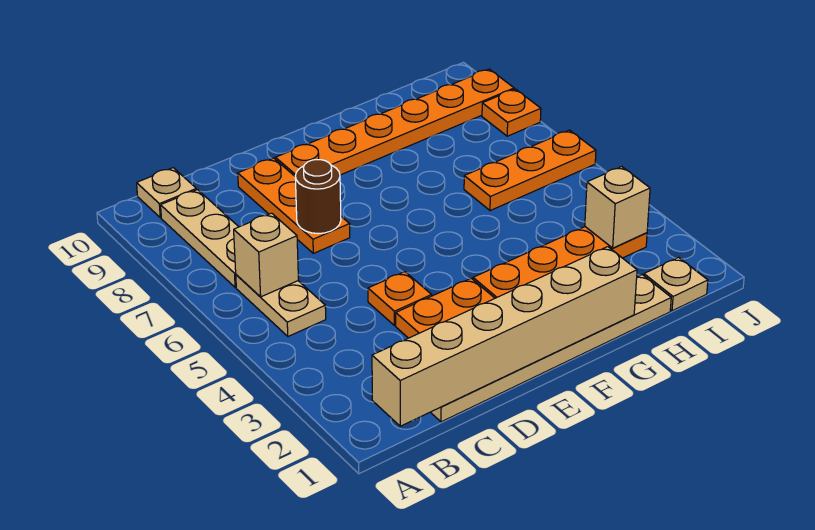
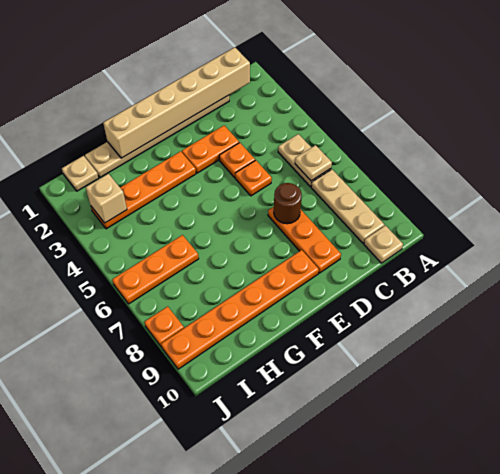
tan 1x1 brick [234,213,298,297] -> tan 1x1 plate [295,145,332,181]
none -> orange 1x1 plate [235,160,272,196]

